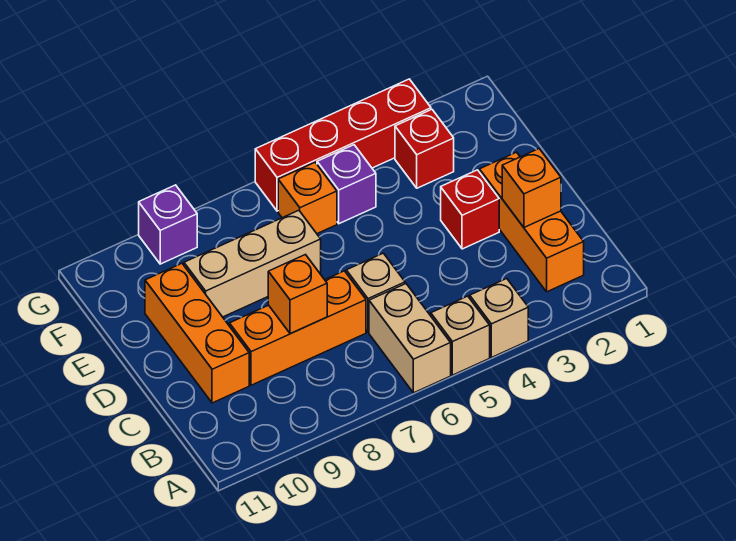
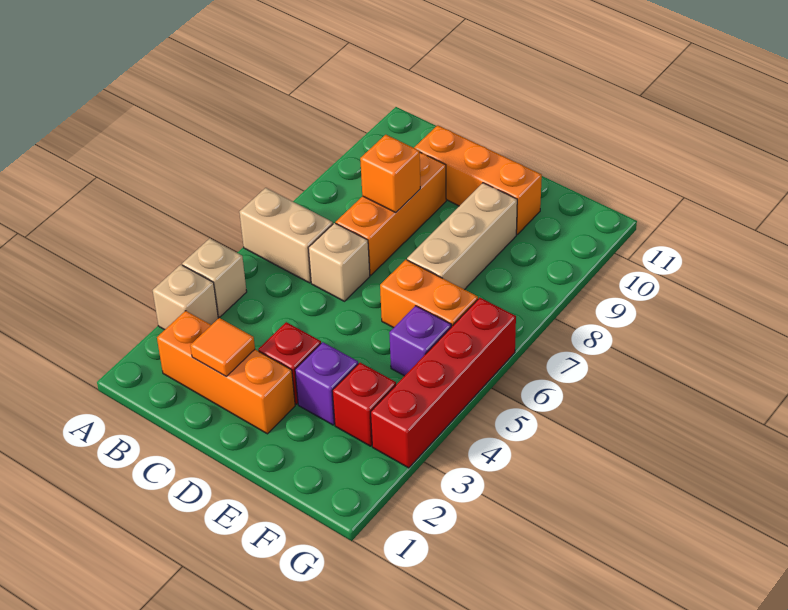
tan 1x1 brick [431,296,490,375] -> tan 1x1 brick moved to [153,265,218,330]
orange 1x1 brick [502,149,561,227] -> orange 1x1 tile [190,318,255,376]
orange 1x1 brick [278,163,337,234] -> orange 1x2 brick [380,260,478,328]
purple 1x1 brick [139,185,197,264] -> purple 1x1 brick moved to [295,342,358,425]

